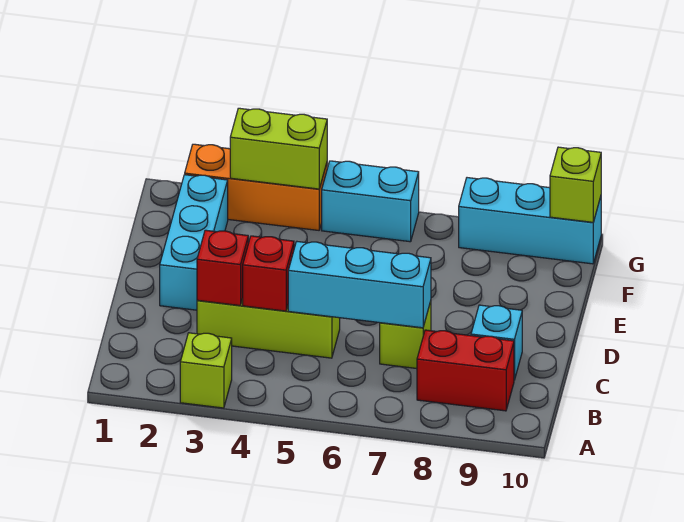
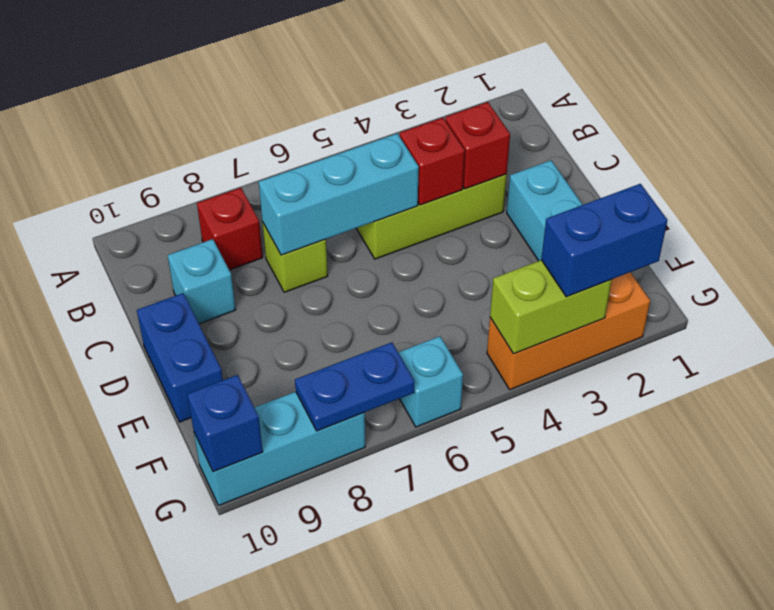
lime 1x1 brick [180,333,232,408] -> none
red 1x2 brick [417,330,514,411] -> red 1x1 brick [197,188,263,270]
none -> blue 1x2 brick [137,293,223,422]
none -> blue 1x2 brick [541,184,667,297]
cyan 1x2 brick [322,161,419,242] -> cyan 1x1 brick [398,336,463,427]
none -> blue 1x2 plate [295,342,415,431]
lime 1x1 brick [550,147,601,222] -> blue 1x1 brick [187,375,263,472]

